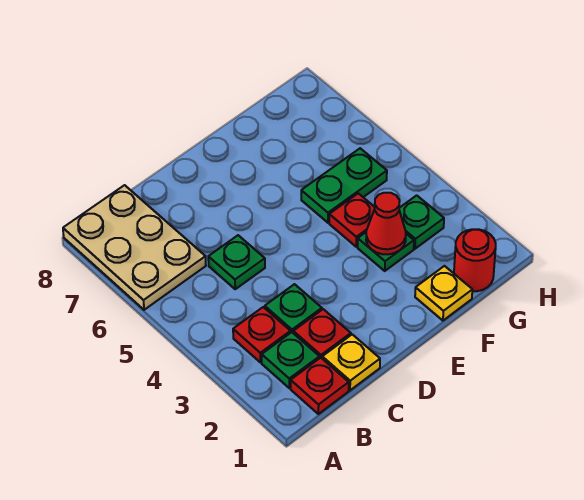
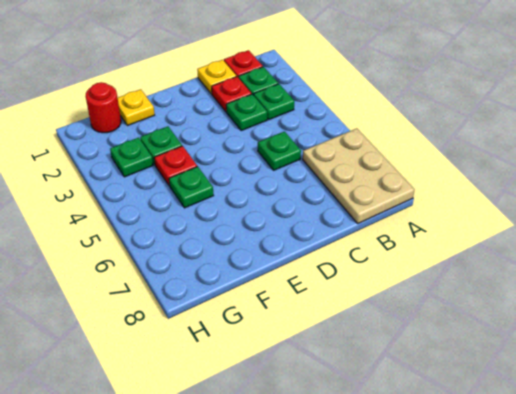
red 1x1 plate [233,307,290,362] -> green 1x1 plate [254,84,294,120]
red 1x1 cone [366,193,406,254] -> none
green 1x2 plate [301,148,387,223] -> green 1x1 plate [169,166,214,208]

